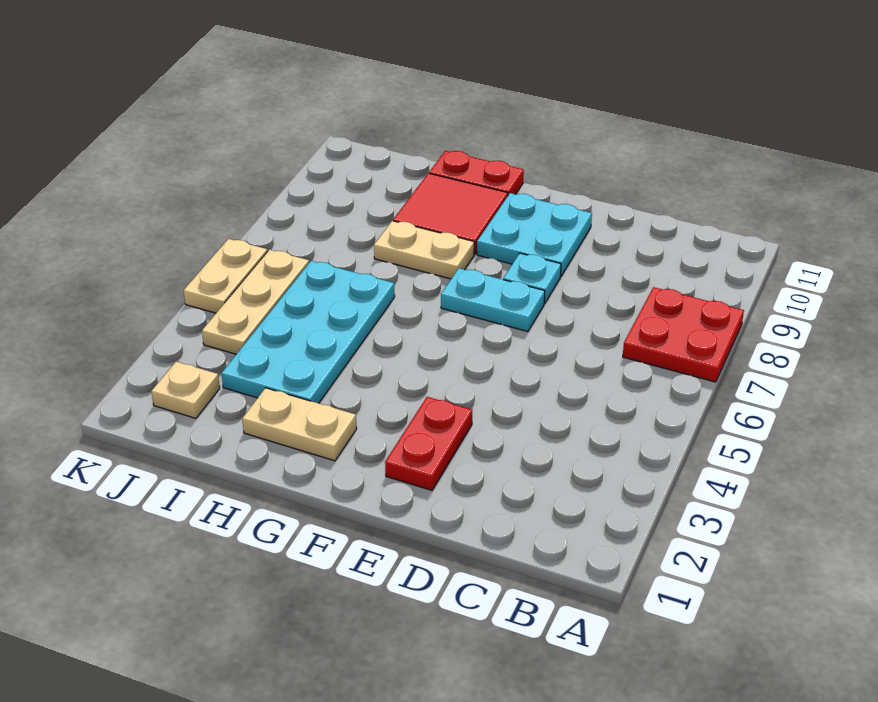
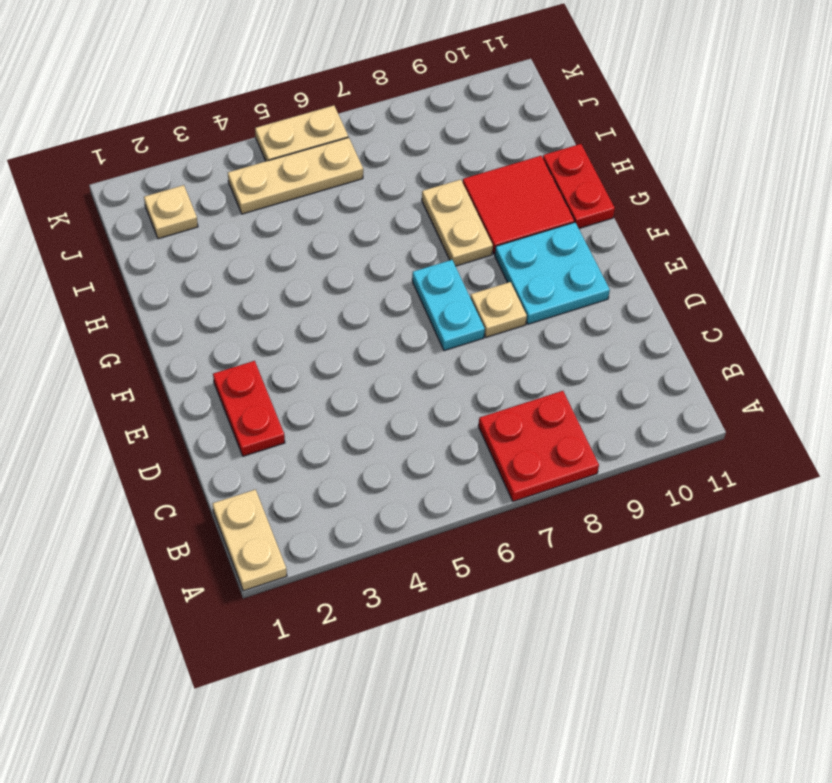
red 1x2 plate [385,397,472,490] -> red 1x2 plate turned to [213,361,285,456]
cyan 1x1 plate [503,253,561,304] -> tan 1x1 plate [471,282,527,337]
tan 1x2 plate [242,388,357,461] -> tan 1x2 plate moved to [212,489,287,591]
cyan 2x4 plate [222,261,395,403] -> none

